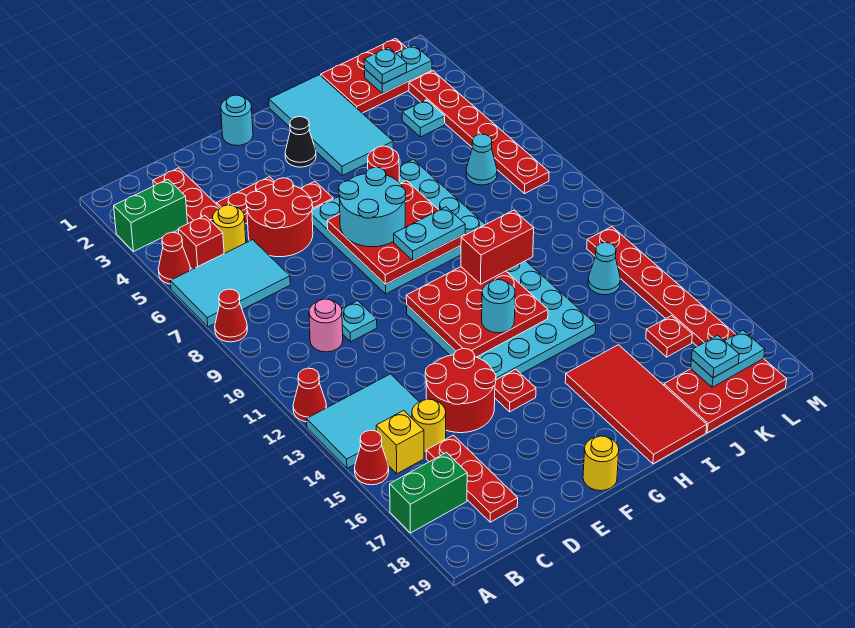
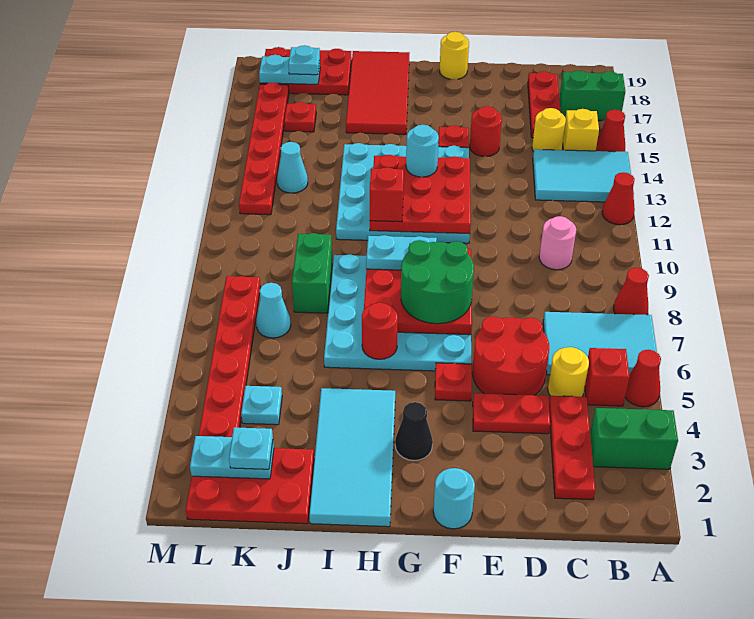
cyan 1x1 plate [342,301,377,342] -> none
red 2x2 round brick [425,349,496,433] -> red 1x1 round brick [470,106,502,156]
cyan 2x2 round brick [339,167,406,247] -> green 2x2 round brick [401,240,474,324]
red 1x2 brick [461,210,534,284] -> red 1x1 brick [370,167,404,222]
none -> green 1x2 brick [292,233,332,313]

